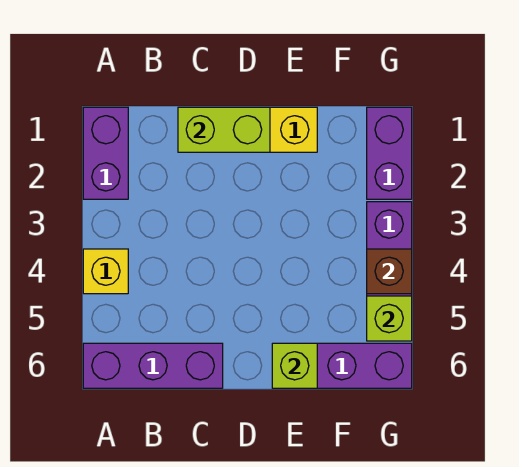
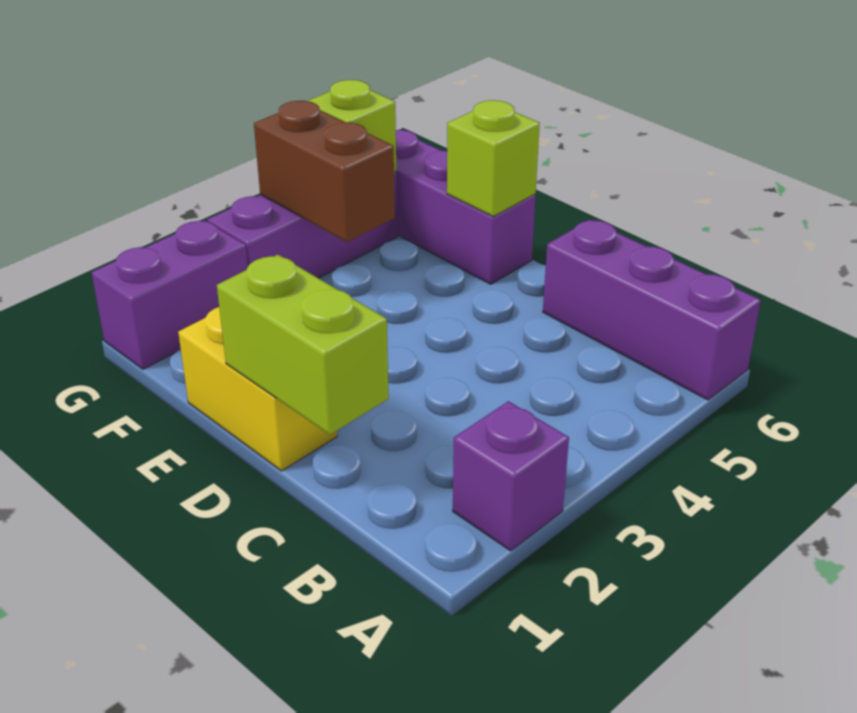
purple 1x2 brick [83,107,128,199] -> purple 1x1 brick [453,401,569,551]
yellow 1x1 brick [83,249,128,294] -> none
brown 1x1 brick [367,249,412,294] -> brown 1x2 brick [254,101,395,242]

